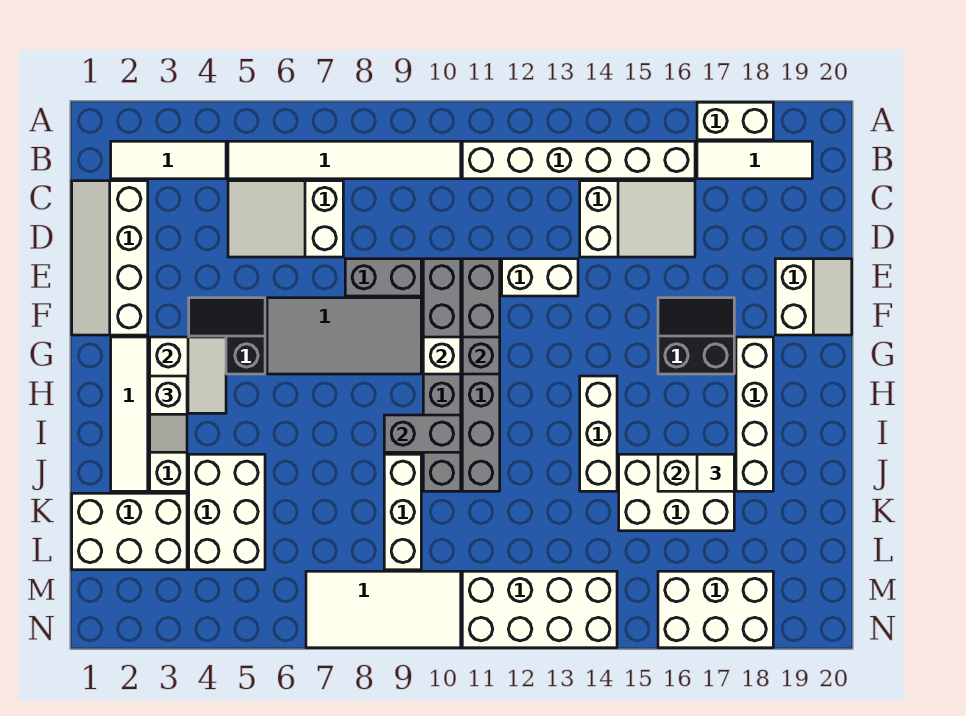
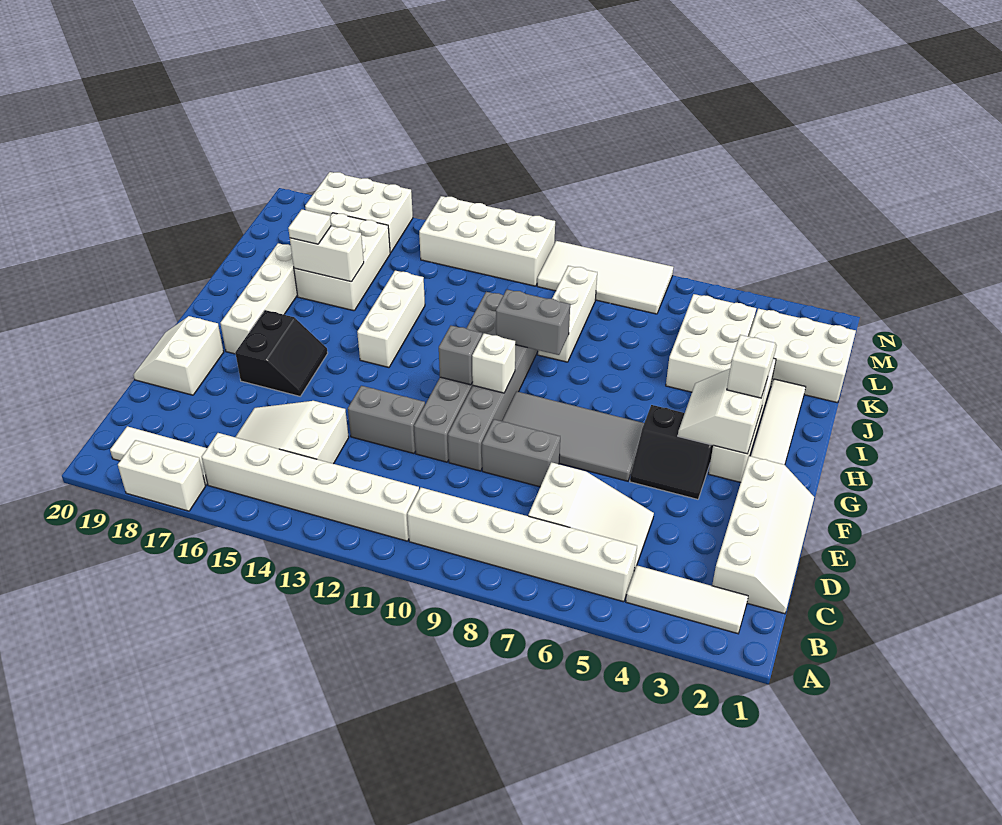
white 1x6 tile [228,141,461,179] -> white 1x6 brick [407,487,637,602]
white 1x2 brick [502,259,578,296] -> grey 1x2 brick [348,386,425,454]
black 2x2 slope [658,298,734,374] -> black 2x2 slope turned to [235,310,328,396]
white 2x3 brick [619,454,734,531] -> white 2x3 brick turned to [294,213,390,311]

